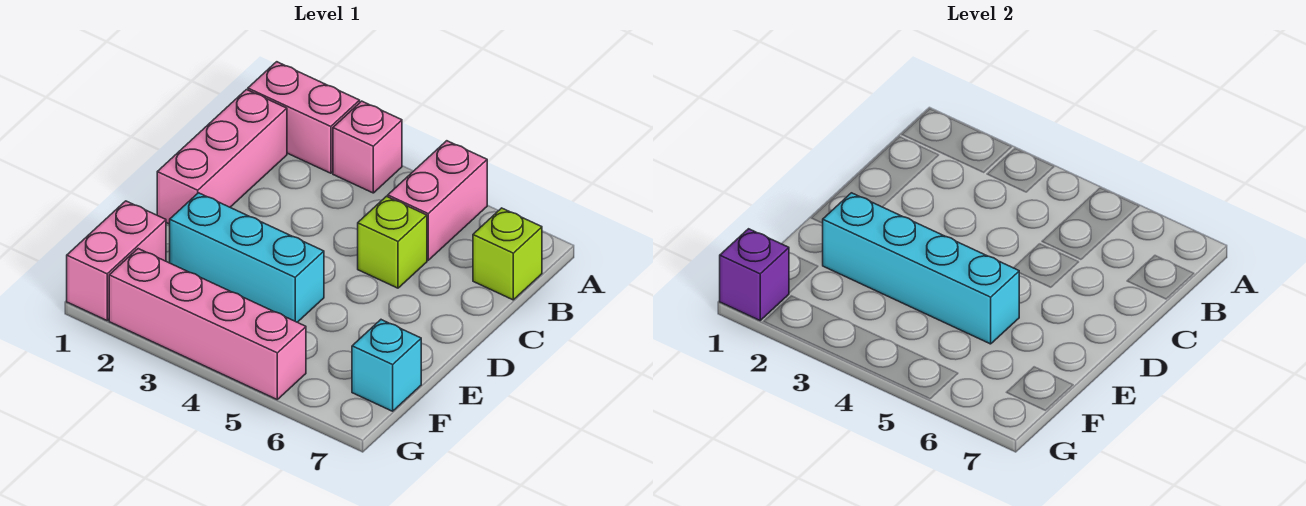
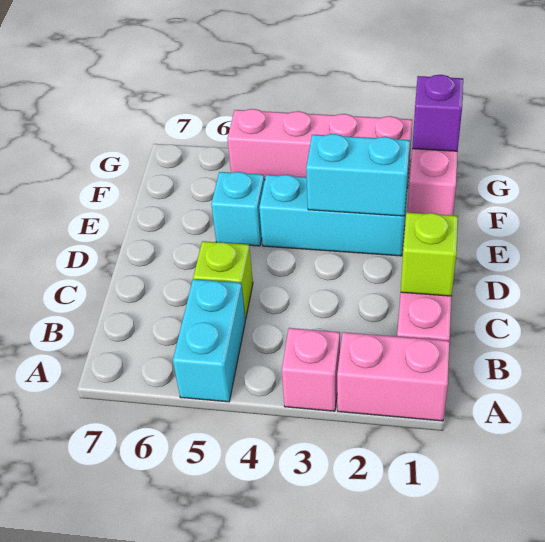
pink 1x2 brick [388,141,487,260] -> cyan 1x2 brick [173,279,245,402]
lime 1x1 brick [473,208,542,300] -> lime 1x1 brick moved to [401,212,458,296]
cyan 1x4 brick [823,193,1019,344] -> cyan 1x2 brick [306,134,410,216]
cyan 1x1 brick [352,320,421,411] -> cyan 1x1 brick moved to [211,172,264,246]

